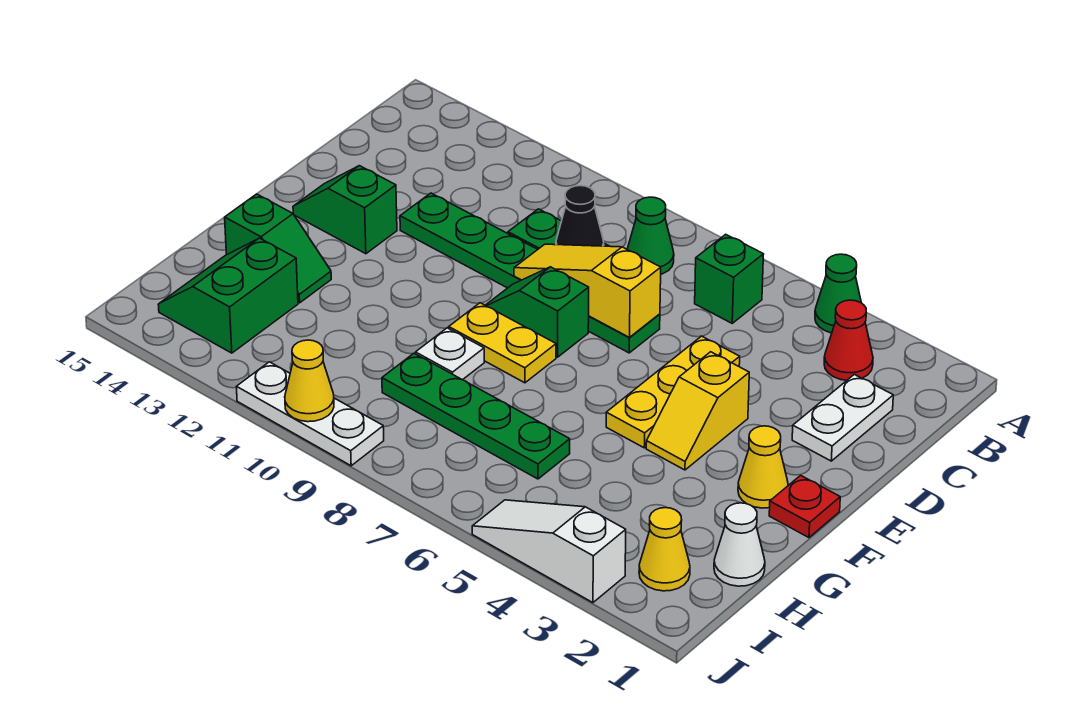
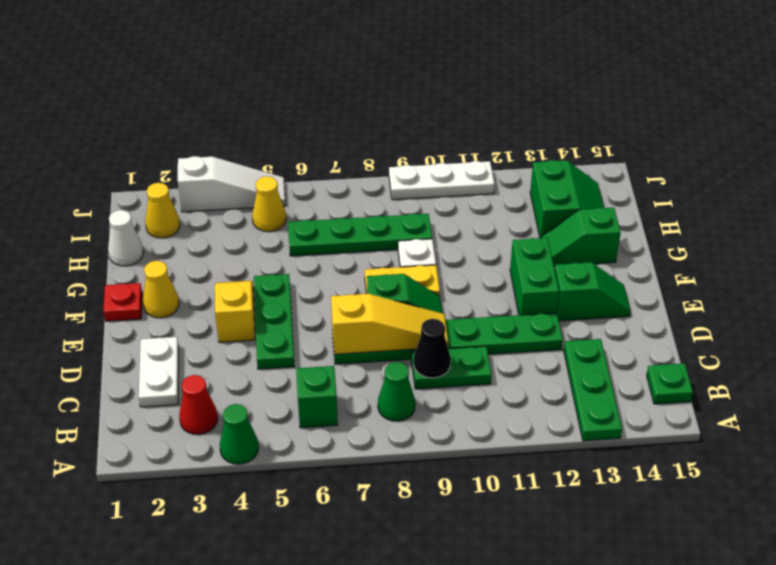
none -> green 1x3 plate [564,339,622,441]
none -> green 1x1 plate [647,363,693,404]
yellow 1x3 plate [606,336,740,448] -> green 1x3 plate [254,274,294,369]
none -> green 1x2 brick [510,238,559,315]
yellow 1x1 cone [285,340,334,422] -> yellow 1x1 cone moved to [252,176,286,232]

